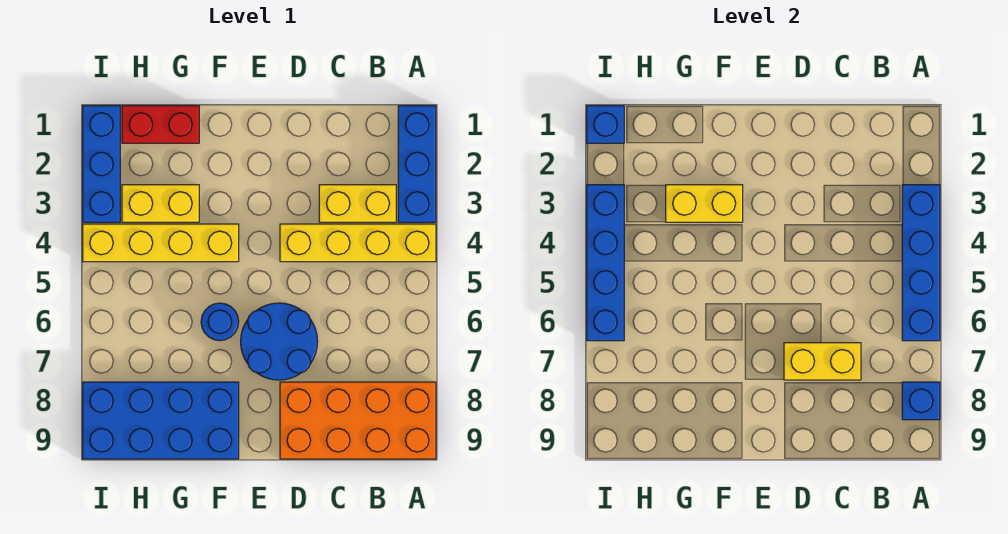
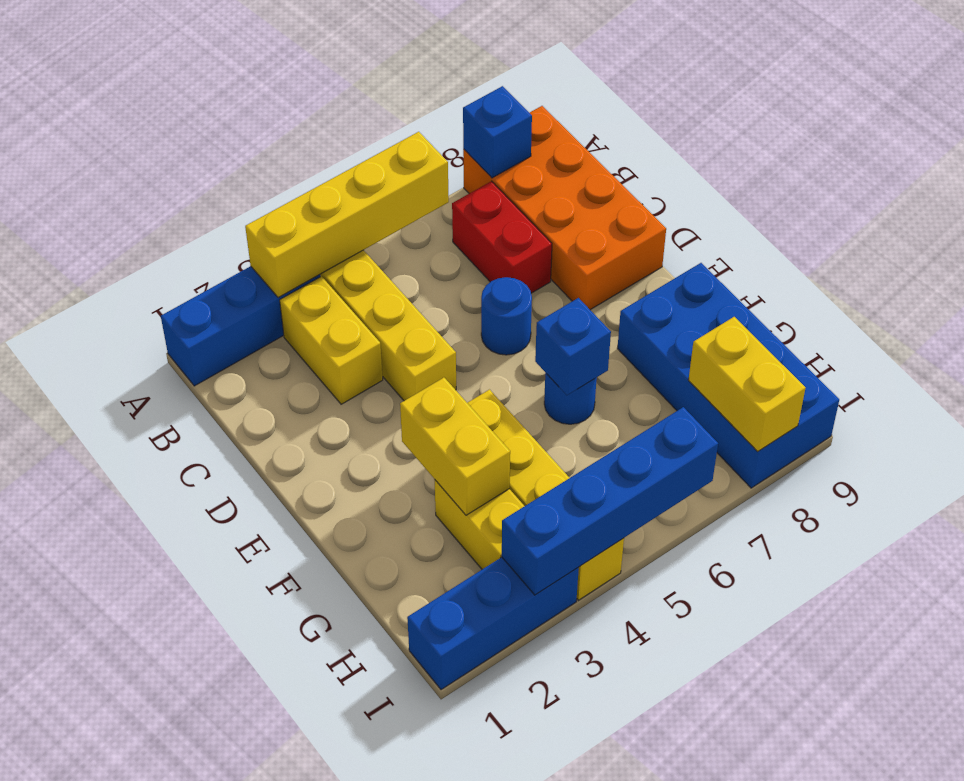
blue 1x4 brick [902,185,940,341] -> yellow 1x4 brick [245,132,449,298]
yellow 1x2 brick [784,343,861,380] -> yellow 1x2 brick moved to [689,317,806,452]
blue 2x2 round brick [241,303,318,380] -> blue 1x1 round brick [481,277,532,355]
red 1x2 brick [122,106,199,143] -> red 1x2 brick moved to [452,181,552,293]
blue 1x1 brick [587,106,624,143] -> blue 1x1 brick moved to [535,298,611,395]

